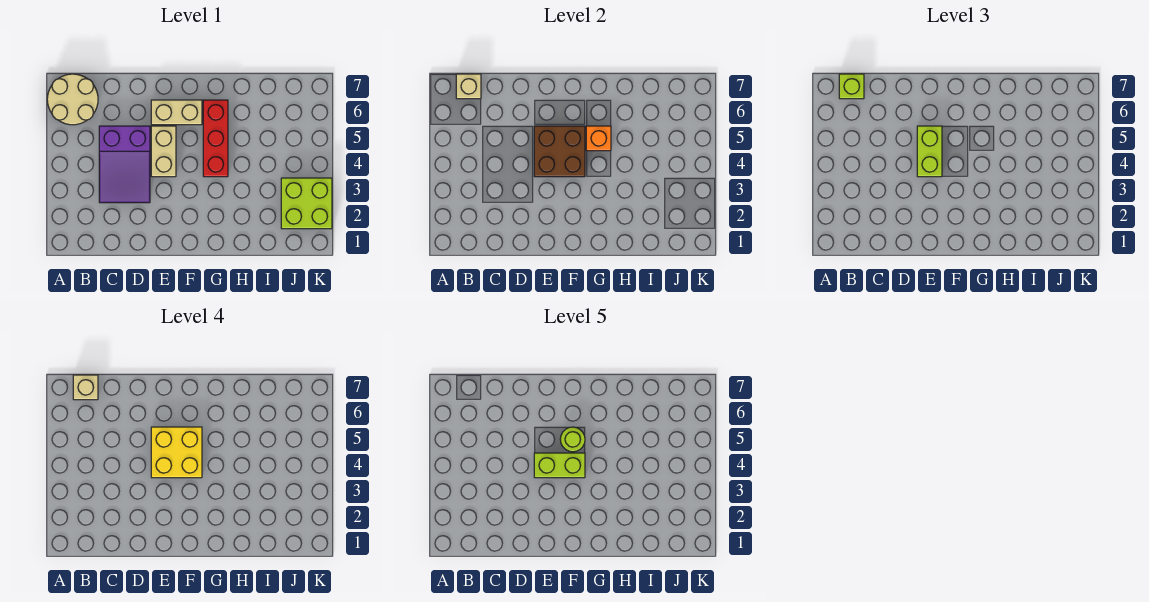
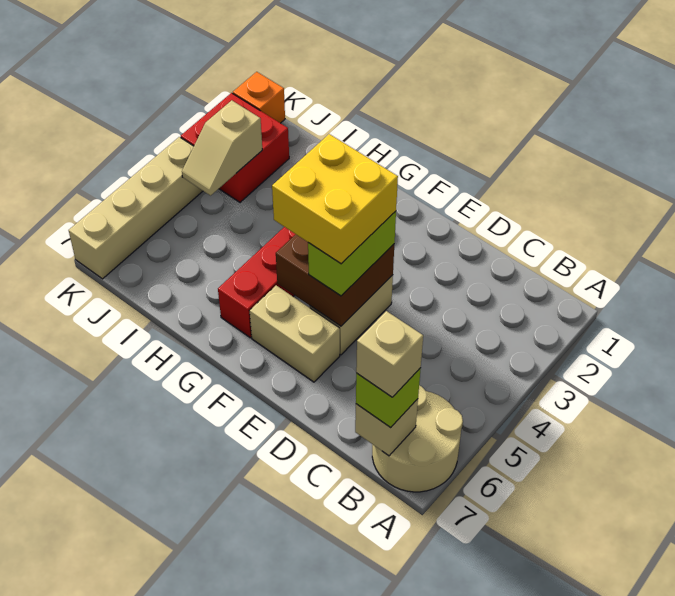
purple 2x3 slope [99,126,150,203] -> none
lime 1x2 brick [534,453,585,478] -> none
lime 1x1 round brick [560,427,585,452] -> none
orange 1x1 brick [586,126,611,151] -> orange 1x1 brick moved to [233,72,285,123]
lime 2x2 brick [281,178,332,229] -> red 2x2 brick [181,93,289,202]
none -> tan 1x2 slope [182,100,262,195]
none -> tan 1x4 brick [69,137,203,279]

